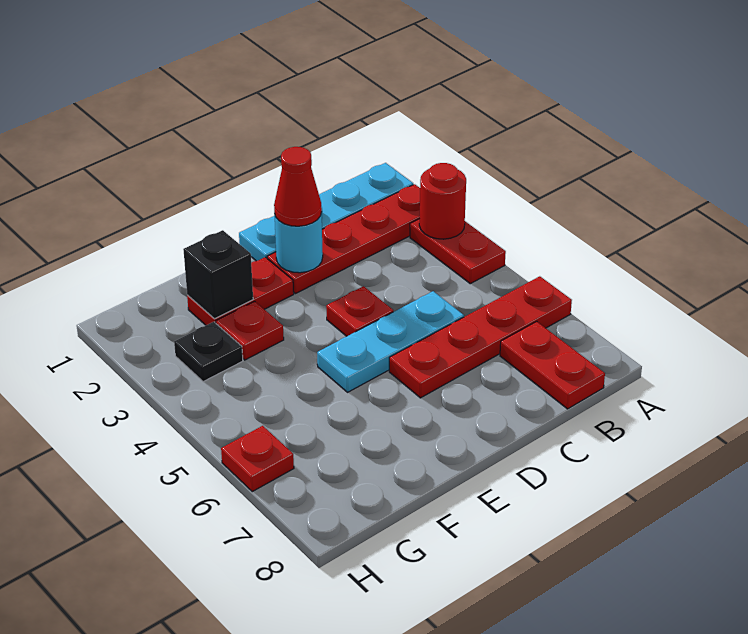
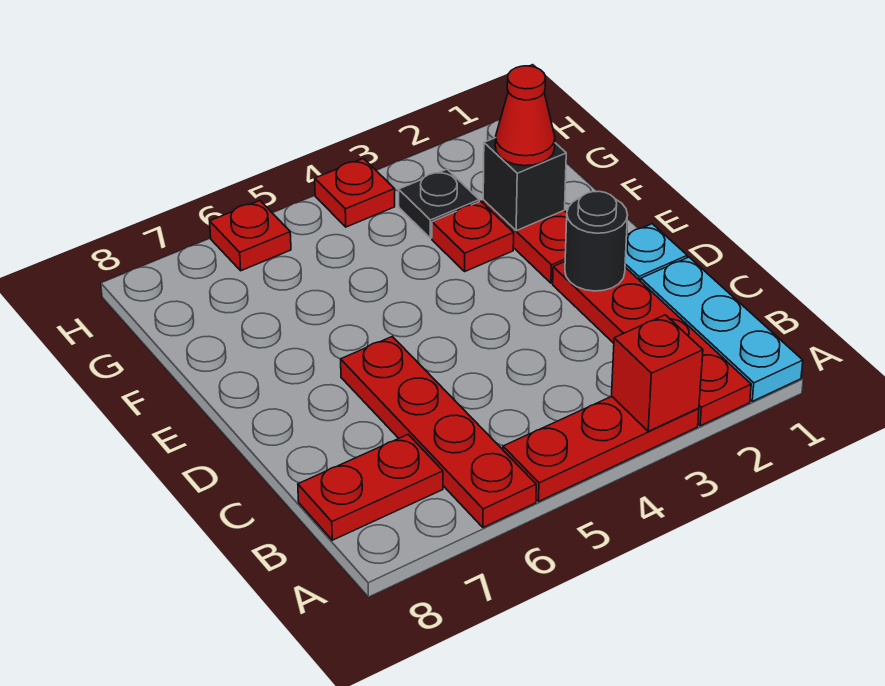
red 1x2 plate [410,219,506,284] -> red 1x3 plate [503,396,699,501]
red 1x1 round brick [419,163,466,239] -> red 1x1 brick [612,315,703,431]
cyan 1x3 plate [317,291,464,392] -> none
cyan 1x1 round brick [275,212,323,273] -> black 1x1 round brick [565,191,627,291]
red 1x1 cone [274,147,322,226] -> red 1x1 cone moved to [495,66,555,166]
red 1x1 plate [326,286,393,336] -> red 1x1 plate moved to [315,158,395,227]

